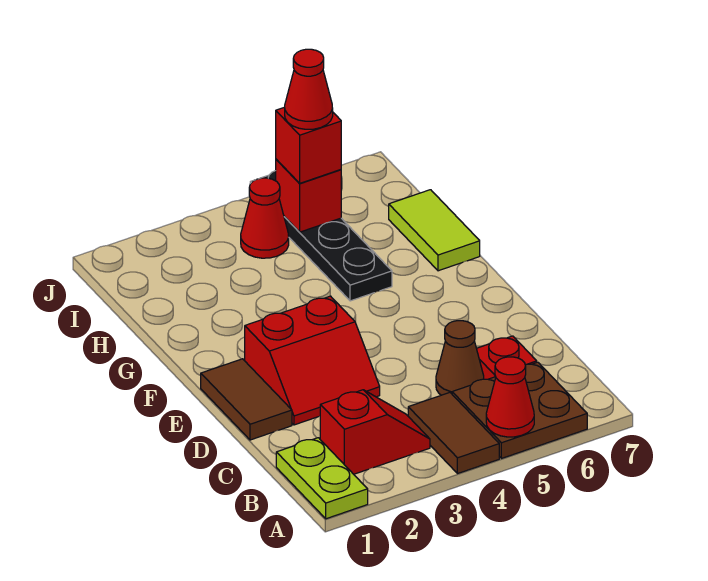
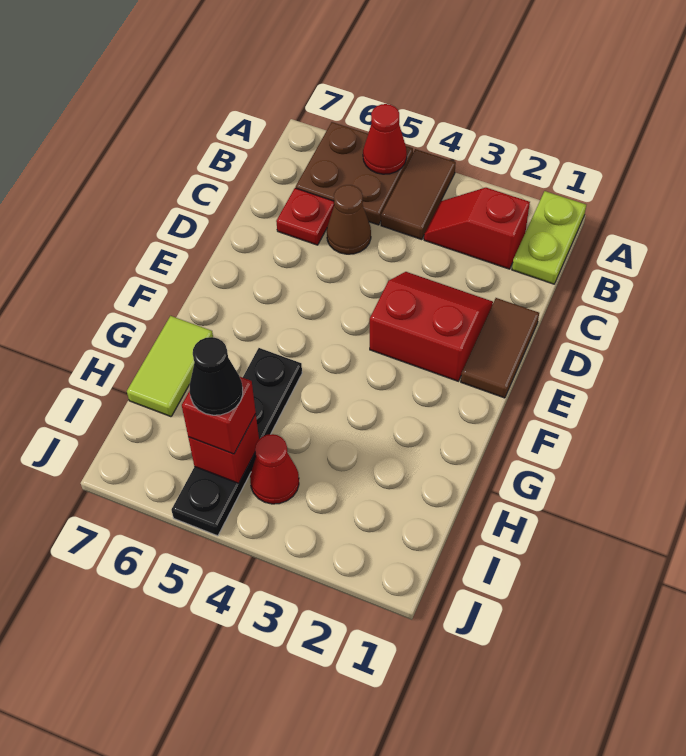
red 1x1 cone [285,49,333,129] -> black 1x1 cone [190,337,243,415]

